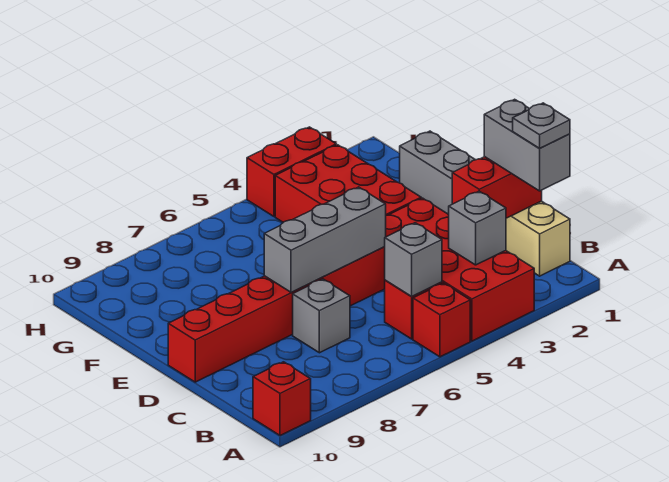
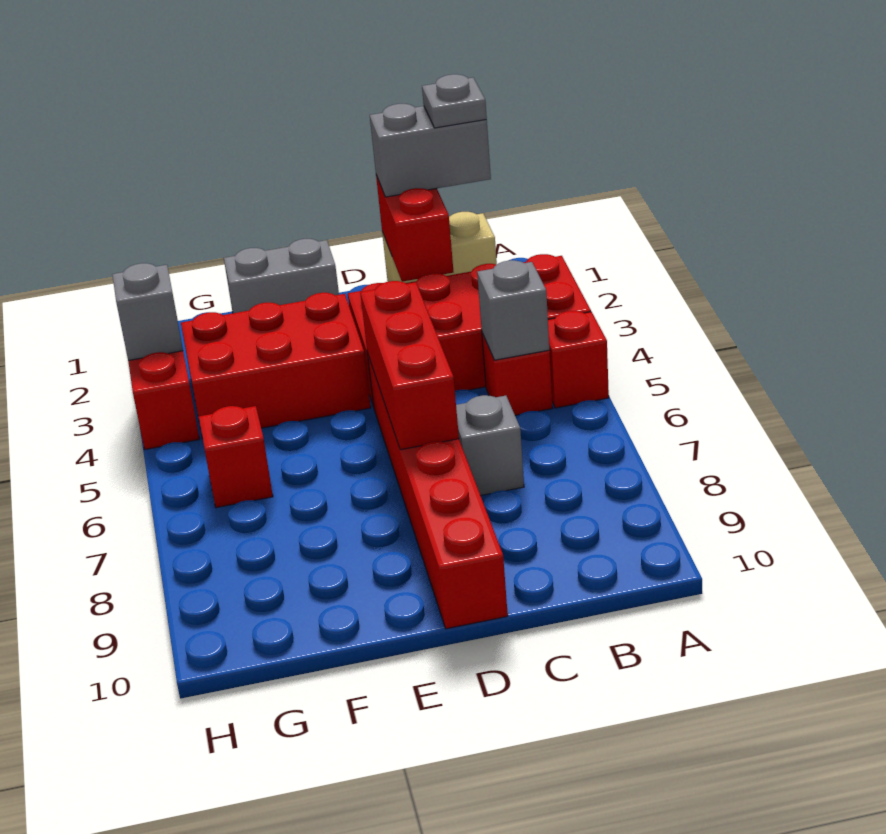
red 1x1 brick [253,362,311,436] -> red 1x1 brick moved to [198,406,273,508]
grey 1x1 brick [449,191,506,265] -> grey 1x1 brick moved to [112,263,183,360]
grey 1x3 brick [264,187,386,292] -> red 1x3 brick [360,281,459,450]

